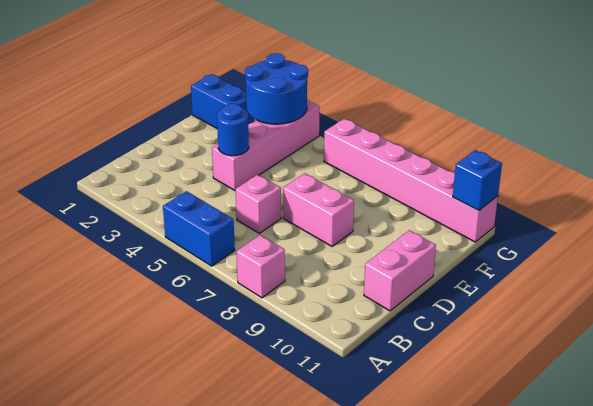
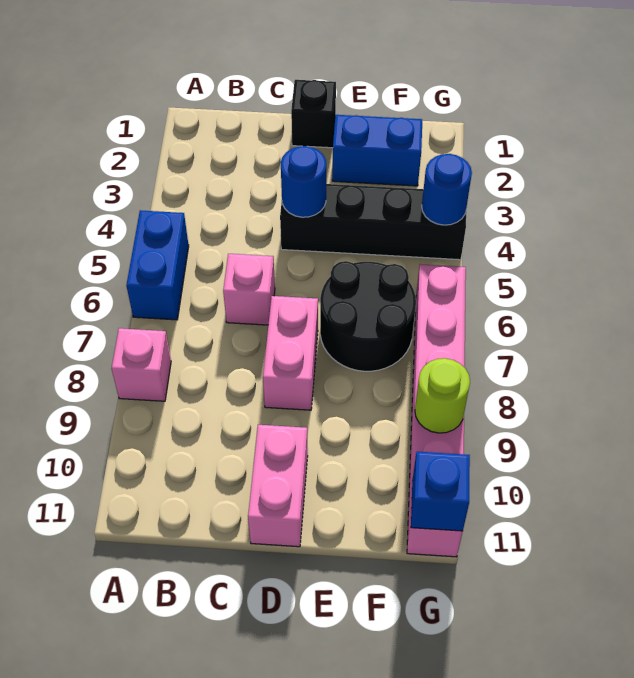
pink 1x2 brick [364,230,436,311] -> pink 1x2 brick turned to [248,425,308,547]
none -> black 1x1 brick [291,80,336,148]
pink 1x4 brick [212,100,320,190] -> black 1x4 brick [280,184,466,260]
none -> black 2x2 round brick [320,261,416,371]
blue 1x2 brick [191,74,254,128] -> blue 1x2 brick turned to [332,115,422,186]
blue 2x2 round brick [245,53,308,124] -> blue 1x1 round brick [422,154,472,225]
none -> lime 1x1 round brick [415,358,470,433]

